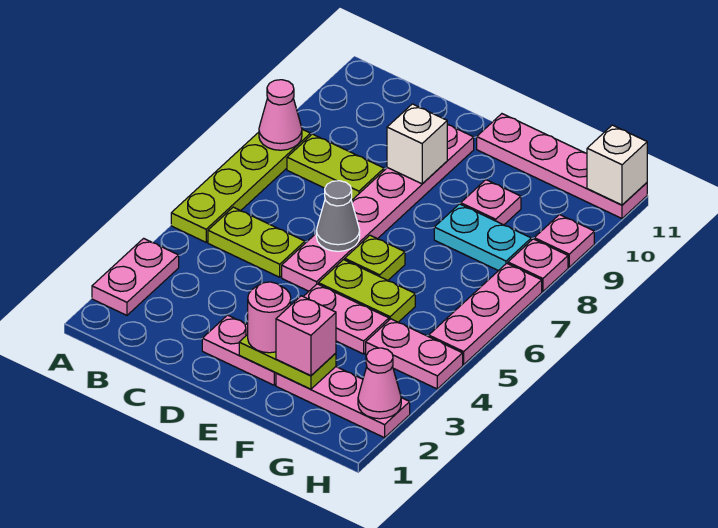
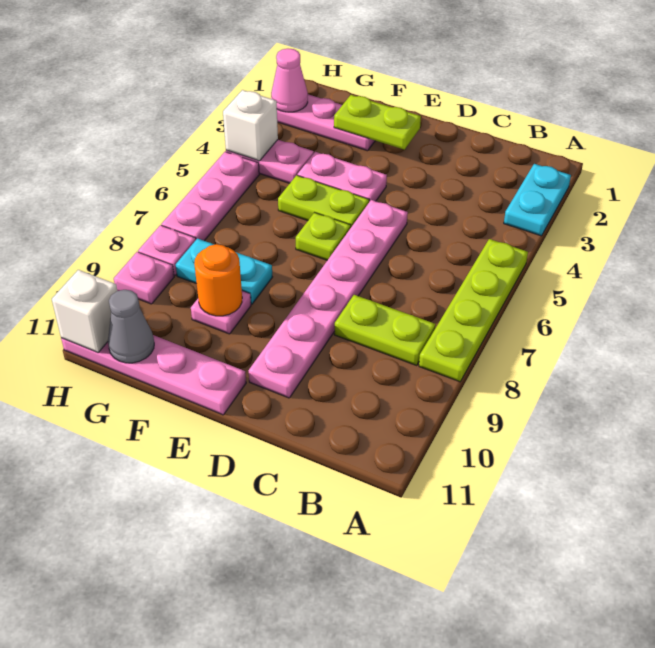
pink 1x2 plate [92,238,179,315] -> cyan 1x2 plate [504,164,571,236]
pink 1x1 cone [259,80,302,150] -> none
lime 1x2 plate [208,207,305,277] -> none
pink 1x2 plate [202,315,276,385] -> none
grey 1x1 cone [316,181,360,251] -> grey 1x1 cone moved to [108,290,154,363]
white 1x1 brick [387,104,447,184] -> white 1x1 brick moved to [223,90,278,161]
pink 1x1 round brick [248,282,291,353] -> none
pink 1x1 brick [276,296,336,376] -> none
none -> orange 1x1 round brick [194,244,242,316]

